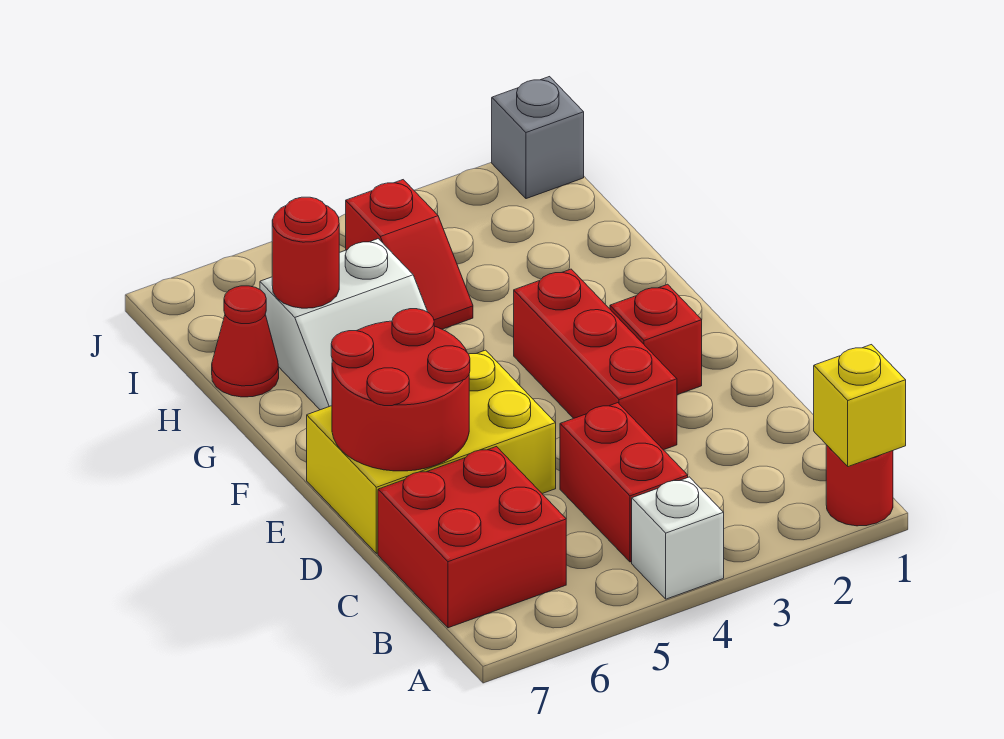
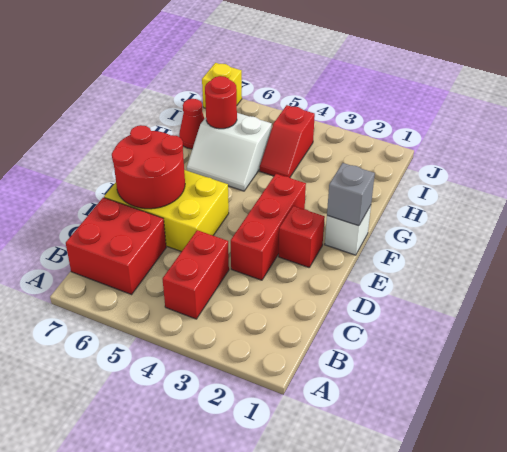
red 1x1 round brick [826,445,893,526] -> none
yellow 1x1 brick [814,345,906,467] -> yellow 1x1 brick moved to [202,63,242,108]
white 1x1 brick [632,477,724,599] -> white 1x1 brick moved to [325,205,371,255]
grey 1x1 brick [492,77,584,199] -> grey 1x1 brick moved to [327,163,375,226]

